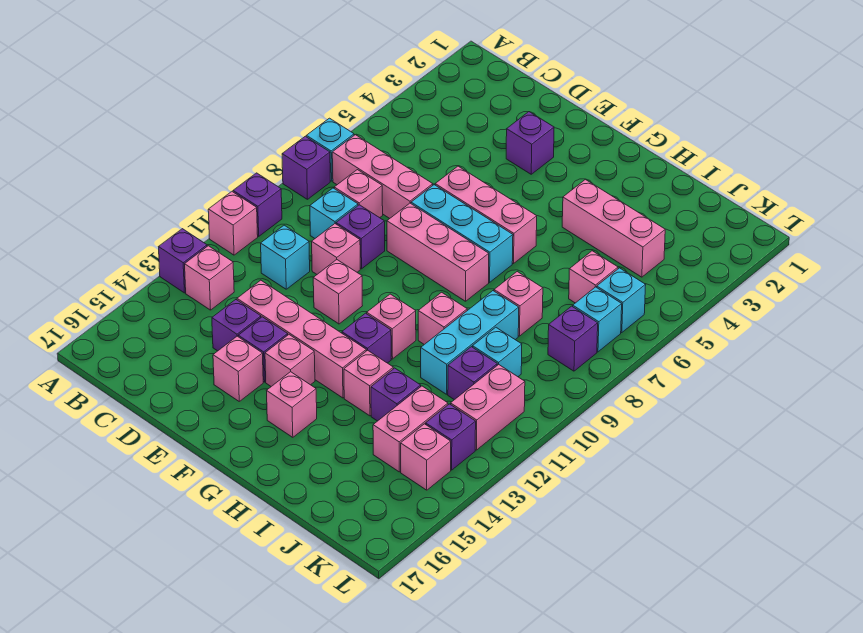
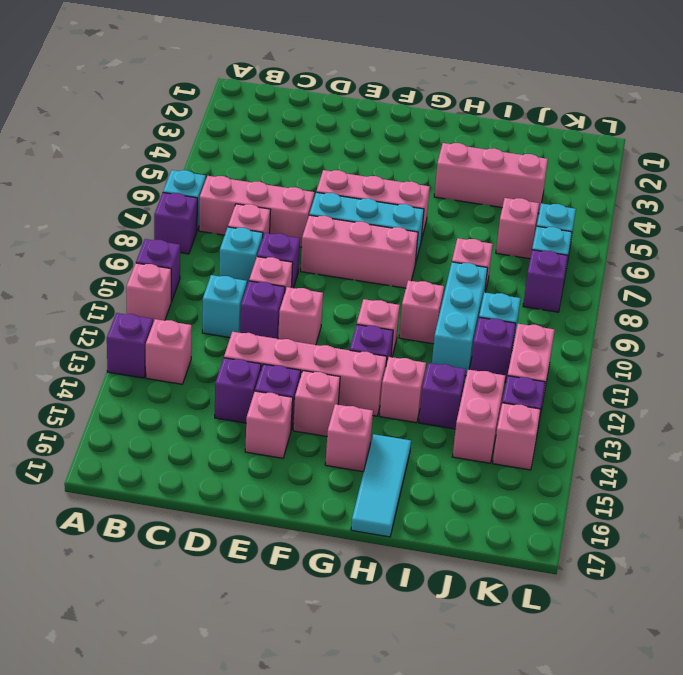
purple 1x1 brick [506,112,554,174] -> purple 1x1 brick moved to [240,281,285,339]
none -> cyan 1x3 tile [351,434,411,537]

